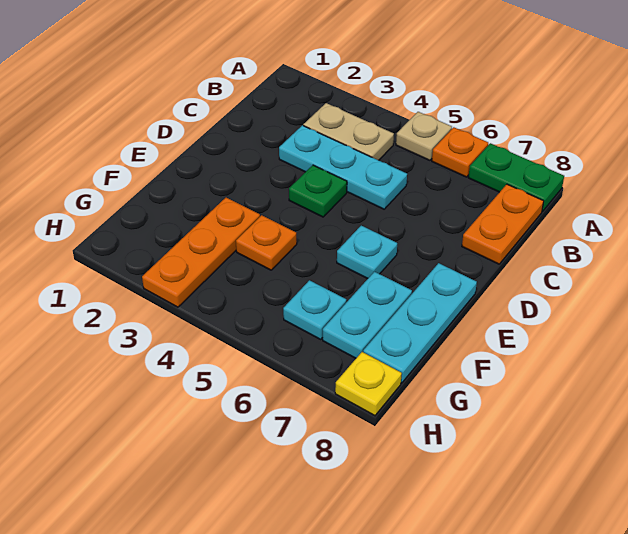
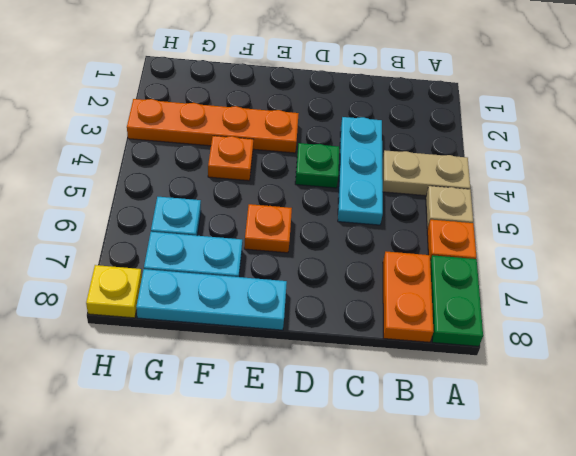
tan 1x2 plate [303,103,394,160] -> tan 1x2 plate turned to [382,150,470,196]
orange 1x2 plate [462,184,544,264] -> orange 1x2 plate turned to [383,252,434,342]
cyan 1x1 plate [337,226,397,279] -> orange 1x1 plate [244,204,292,253]
orange 1x3 plate [142,198,260,307] -> orange 1x4 plate [127,99,299,153]

